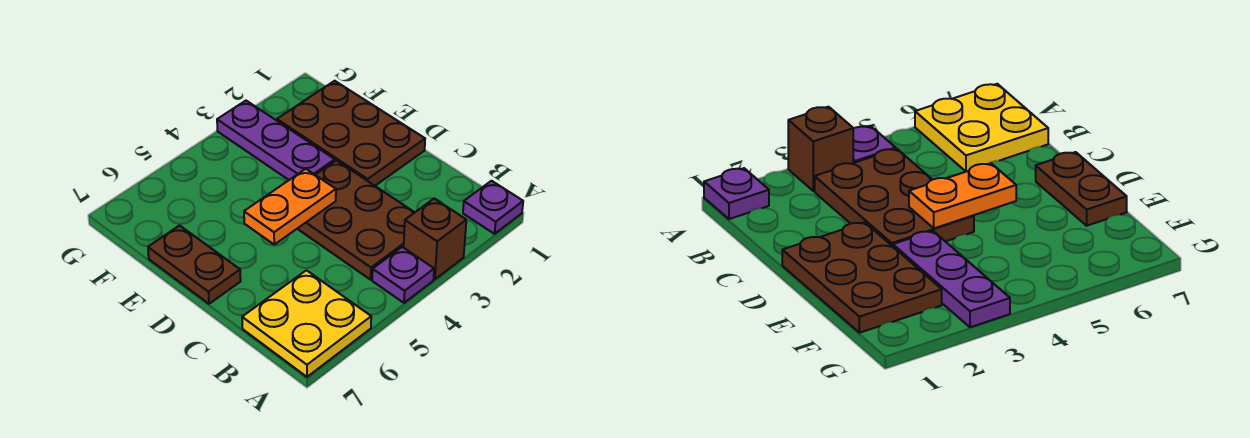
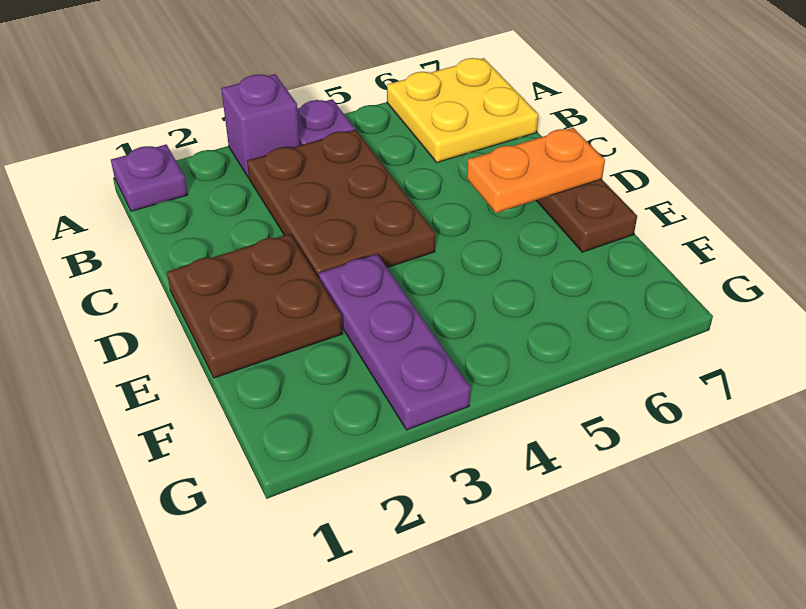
brown 1x1 brick [404,199,466,279] -> purple 1x1 brick [221,74,300,178]
brown 2x3 plate [277,81,425,186] -> brown 2x2 plate [167,234,343,378]
orange 1x2 plate [244,169,336,244] -> orange 1x2 plate moved to [467,128,605,213]

